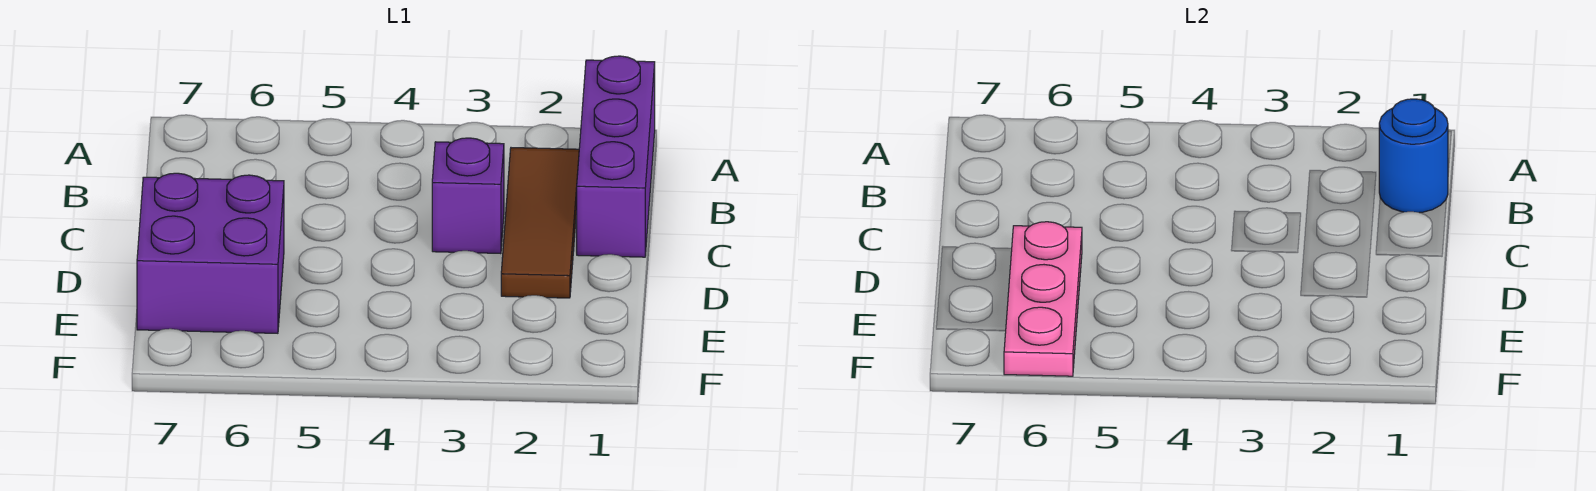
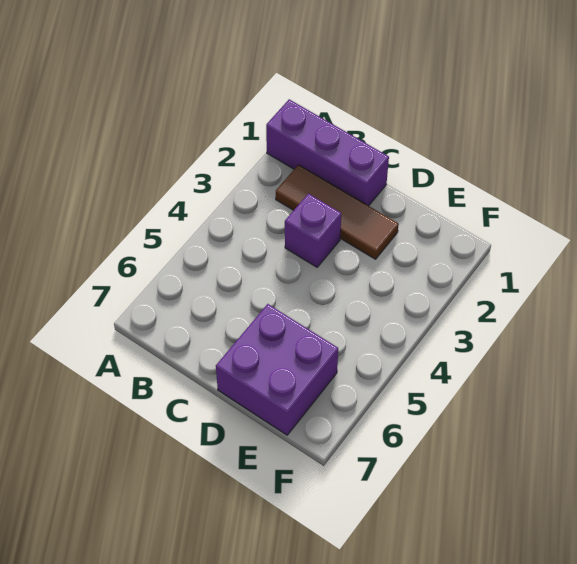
blue 1x1 round brick [1379,99,1448,213] -> none
pink 1x3 plate [1004,222,1082,376] -> none

